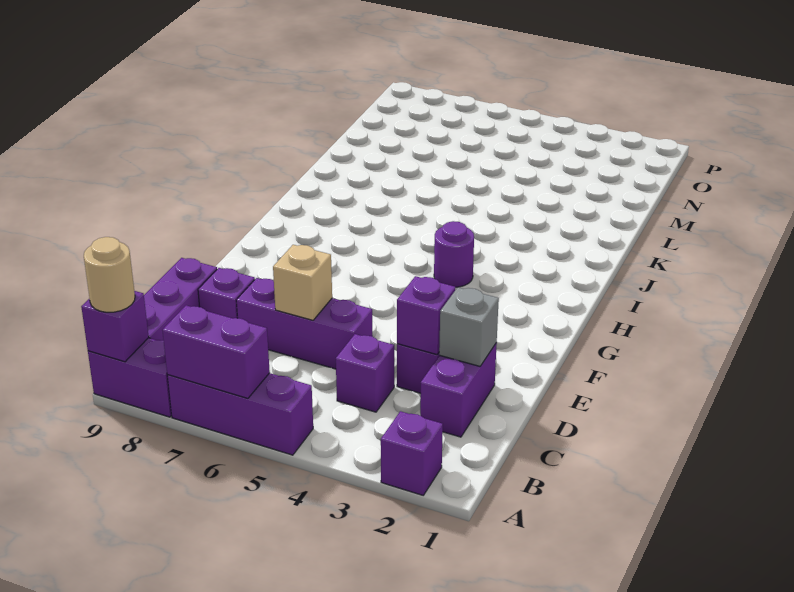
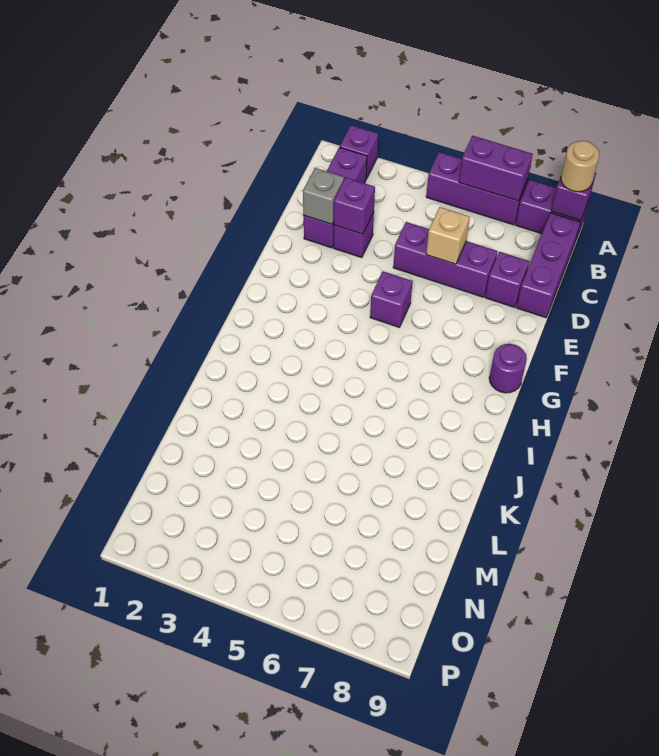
purple 1x2 brick [420,343,497,437] -> purple 1x3 brick [303,147,367,248]
purple 1x1 brick [336,334,394,412] -> purple 1x1 brick moved to [370,271,413,327]
purple 1x1 round brick [434,221,474,287] -> purple 1x1 round brick moved to [489,344,527,393]

